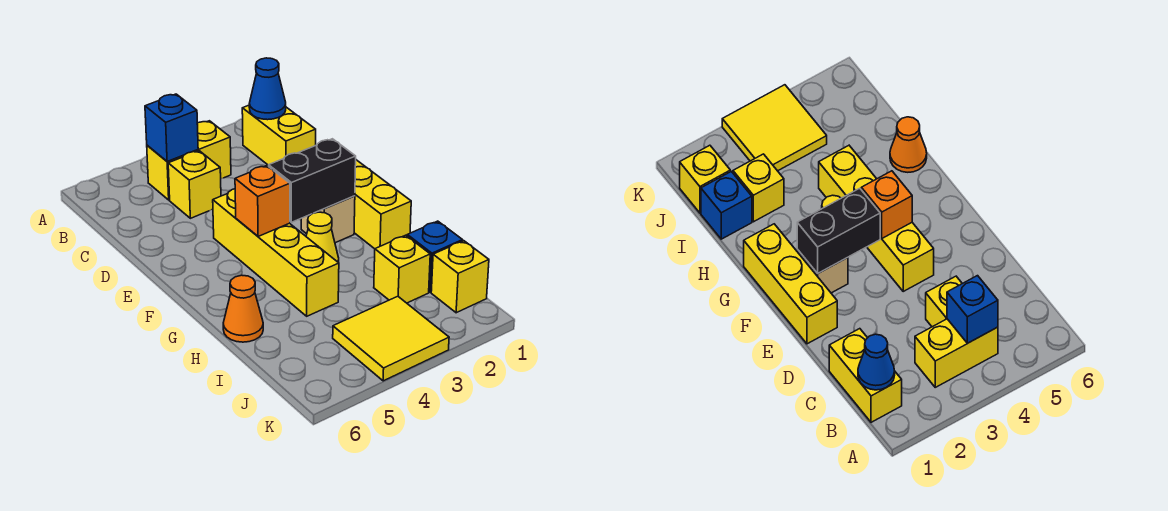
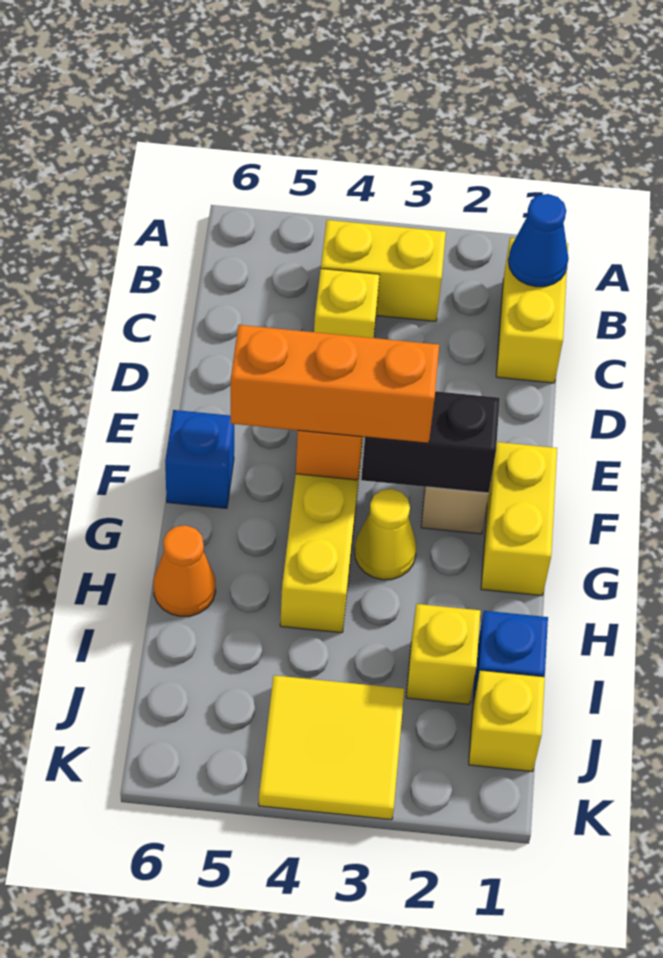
blue 1x1 brick [145,94,198,162] -> blue 1x1 brick moved to [165,410,234,508]
yellow 1x3 brick [354,160,411,249] -> yellow 1x2 brick [481,442,557,596]
none -> orange 1x3 brick [231,325,439,443]

